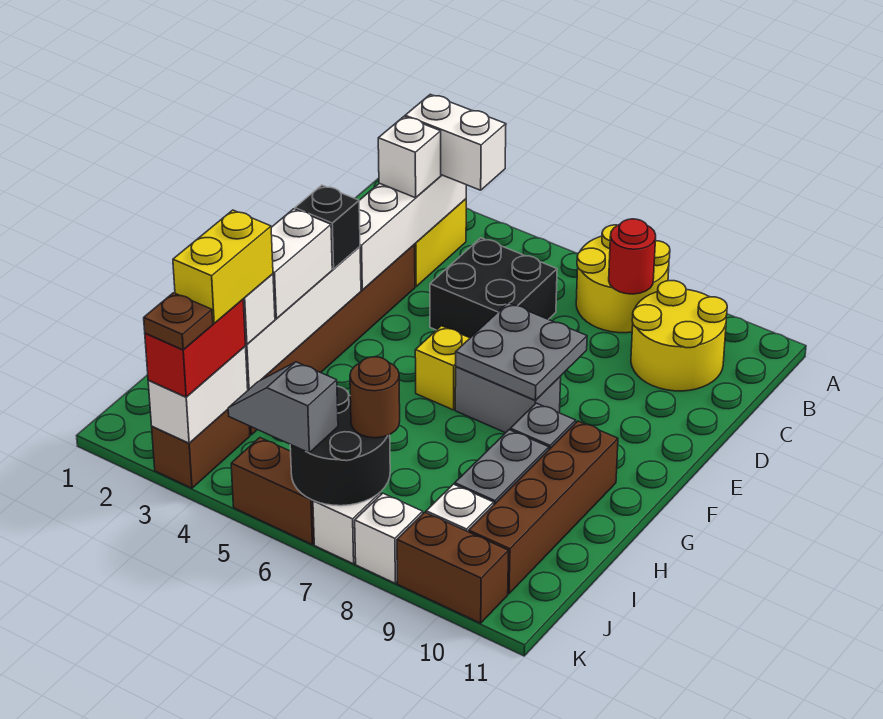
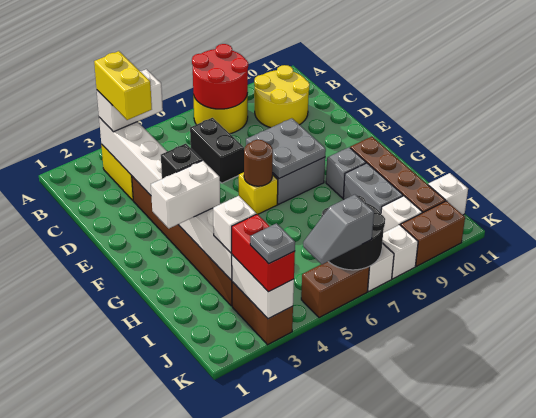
red 1x1 round brick [609,219,656,294] -> red 2x2 round brick [192,44,248,109]
white 1x1 brick [378,117,441,198] -> white 1x1 brick moved to [428,173,468,215]
black 2x2 brick [430,238,557,338] -> black 1x2 brick [190,118,244,183]
white 1x2 brick [271,209,332,319] -> white 1x2 brick turned to [151,160,220,228]
yellow 1x2 brick [173,210,273,323] -> yellow 1x2 brick moved to [94,51,152,120]
brown 1x1 round brick [350,357,400,438] -> brown 1x1 round brick moved to [244,140,273,186]
brown 1x1 plate [144,293,213,350] -> grey 1x1 plate [250,223,295,264]

